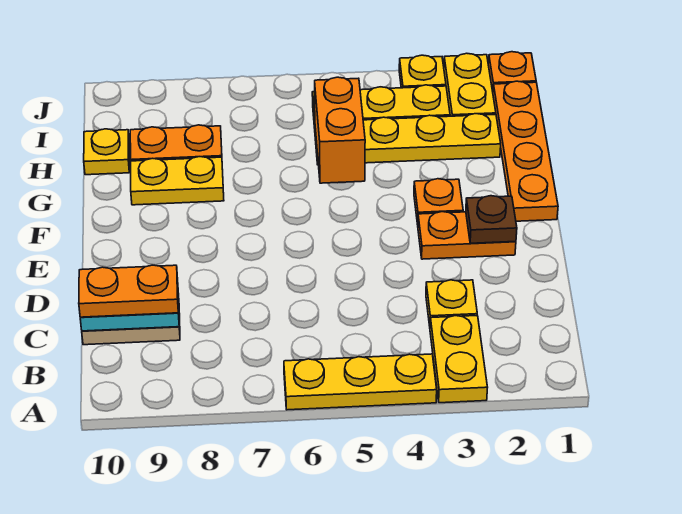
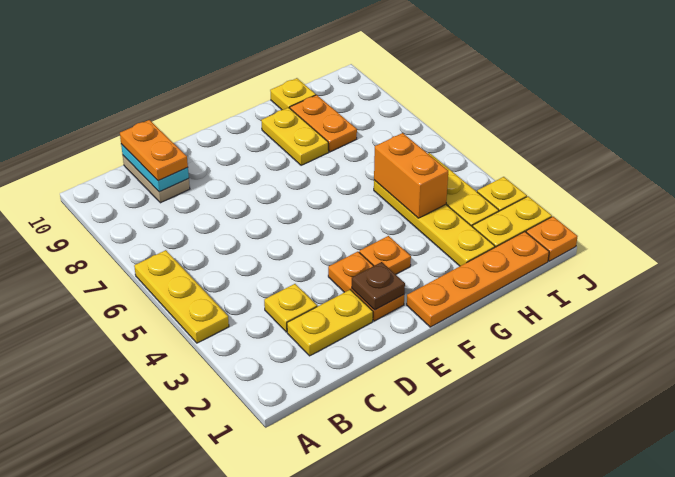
yellow 1x2 plate [430,315,488,403] -> yellow 1x2 plate moved to [287,290,373,356]
orange 1x2 brick [315,77,365,183] -> orange 1x2 brick turned to [374,133,448,218]

